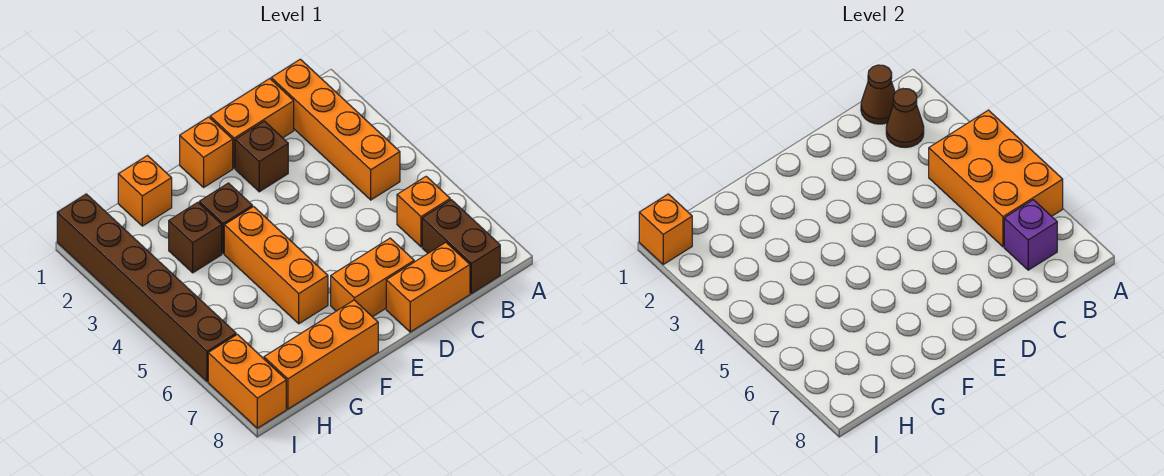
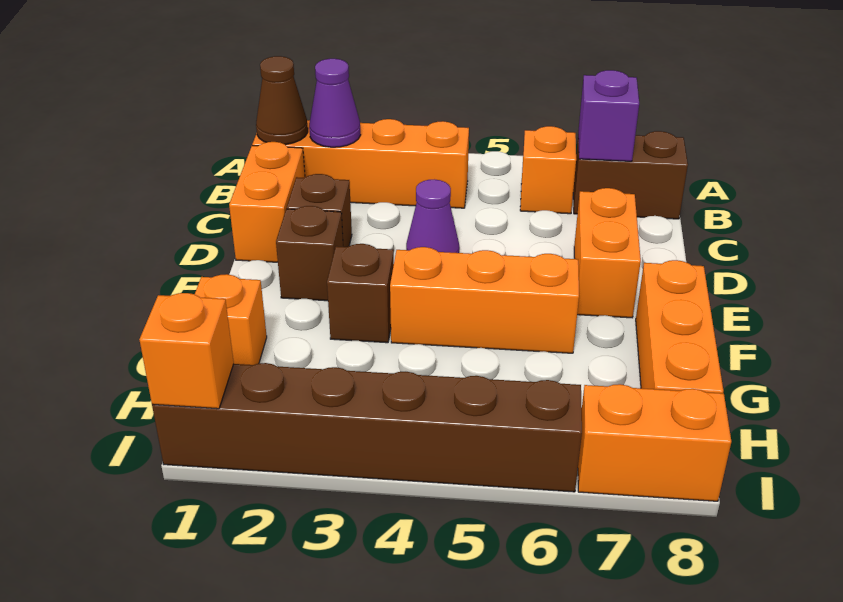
orange 2x3 brick [929,110,1063,247] -> none
brown 1x1 cone [886,89,924,147] -> purple 1x1 cone [309,59,361,147]
orange 1x2 brick [386,242,470,332] -> none
none -> purple 1x1 cone [406,180,460,253]
orange 1x1 brick [180,117,233,187] -> none
brown 1x1 brick [169,202,222,273] -> brown 1x1 brick moved to [276,206,343,301]

